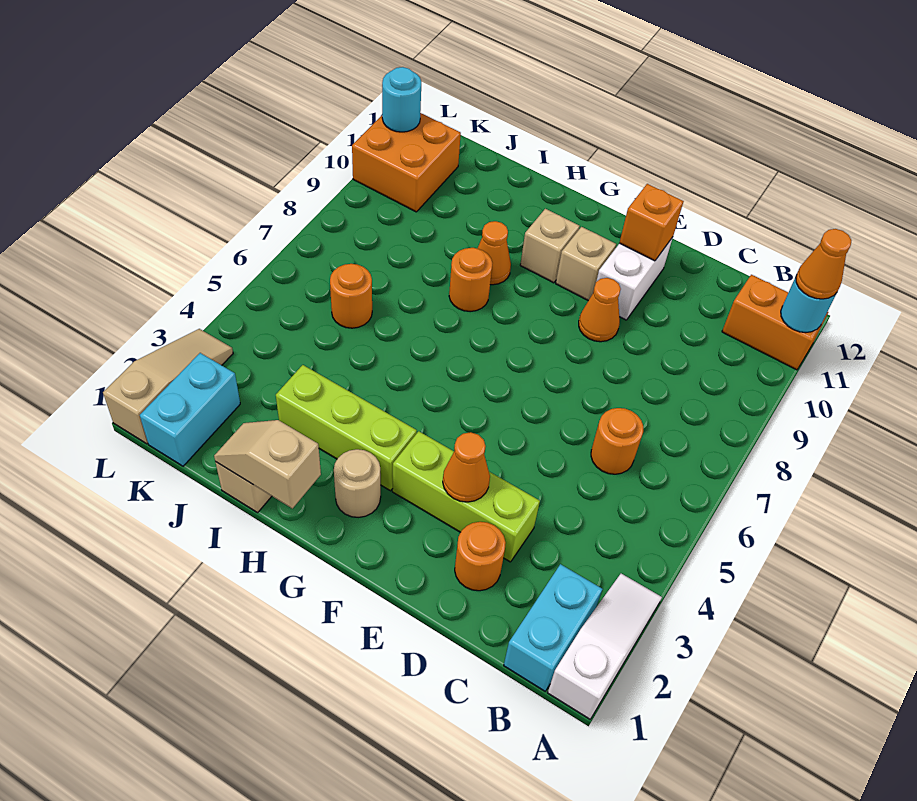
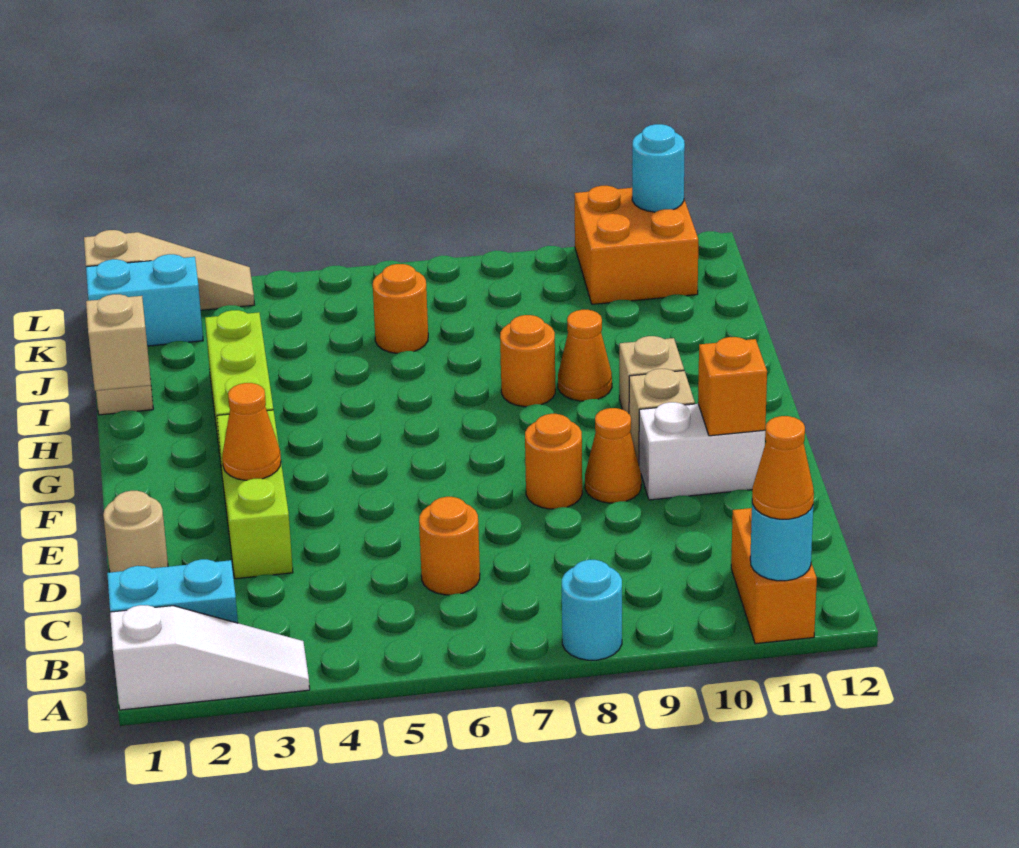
none -> cyan 1x1 round brick [562,560,622,660]
orange 1x1 round brick [455,522,506,591] -> orange 1x1 round brick moved to [525,414,582,509]
tan 1x1 round brick [334,449,381,518] -> tan 1x1 round brick moved to [103,491,168,572]

